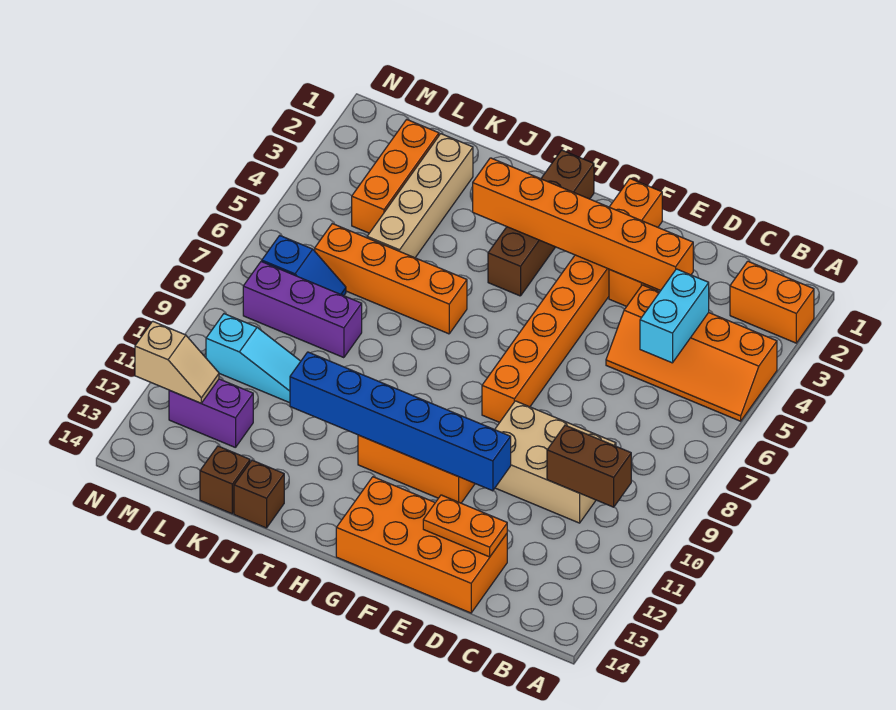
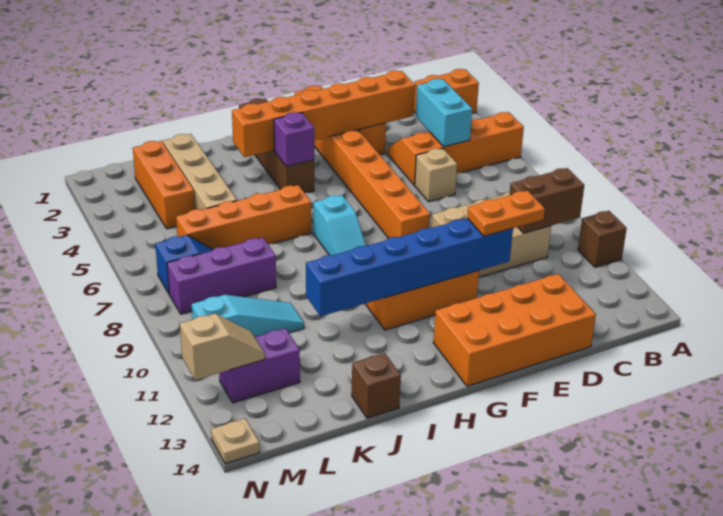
orange 2x4 slope [606,285,777,421] -> orange 2x4 slope turned to [387,112,524,185]
none -> tan 1x1 brick [415,148,457,202]
orange 1x2 plate [423,495,507,557] -> orange 1x2 plate moved to [467,191,545,236]
none -> purple 1x1 brick [274,112,314,167]
none -> cyan 1x2 slope [313,195,366,255]
brown 1x1 brick [200,446,250,514] -> brown 1x1 brick moved to [578,211,627,267]
none -> tan 1x1 plate [211,418,260,464]

